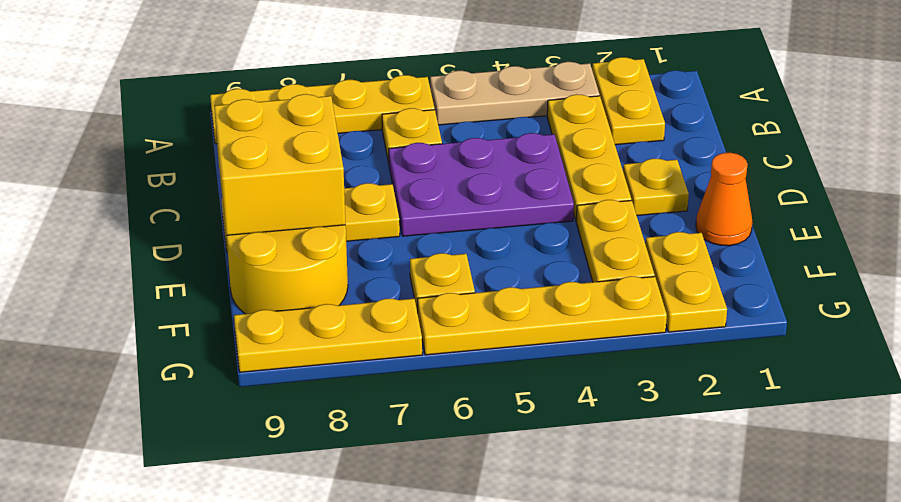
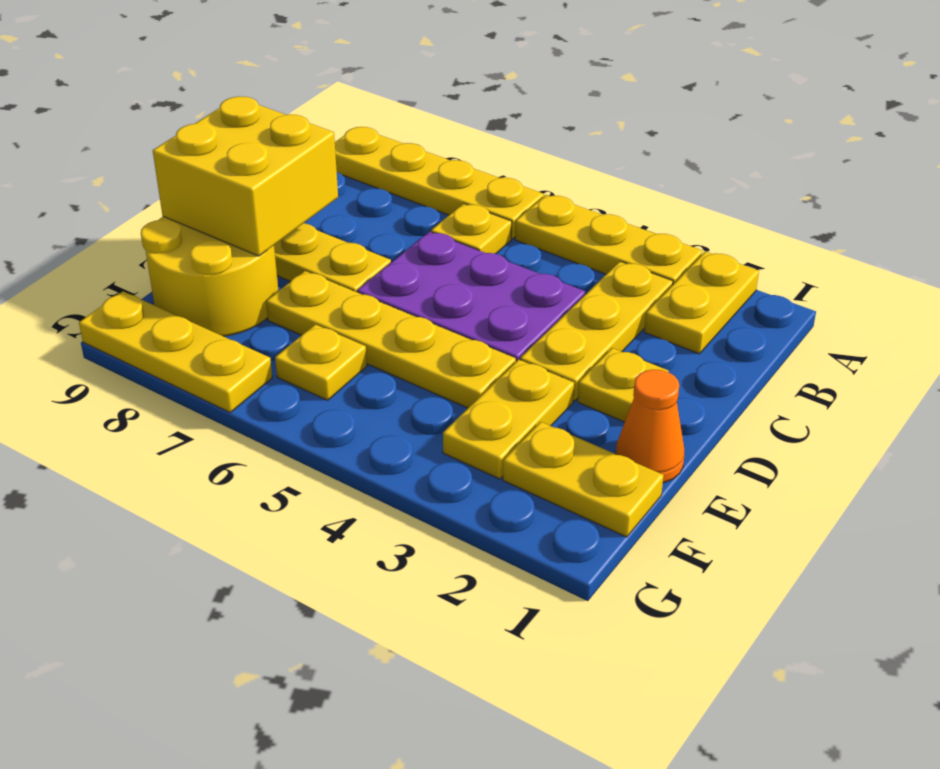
tan 1x3 plate [430,62,600,125] -> yellow 1x3 plate [515,195,702,284]
yellow 1x2 plate [646,232,727,332] -> yellow 1x2 plate turned to [503,422,664,537]
yellow 1x4 plate [418,276,667,355] -> yellow 1x4 plate moved to [266,271,516,408]

